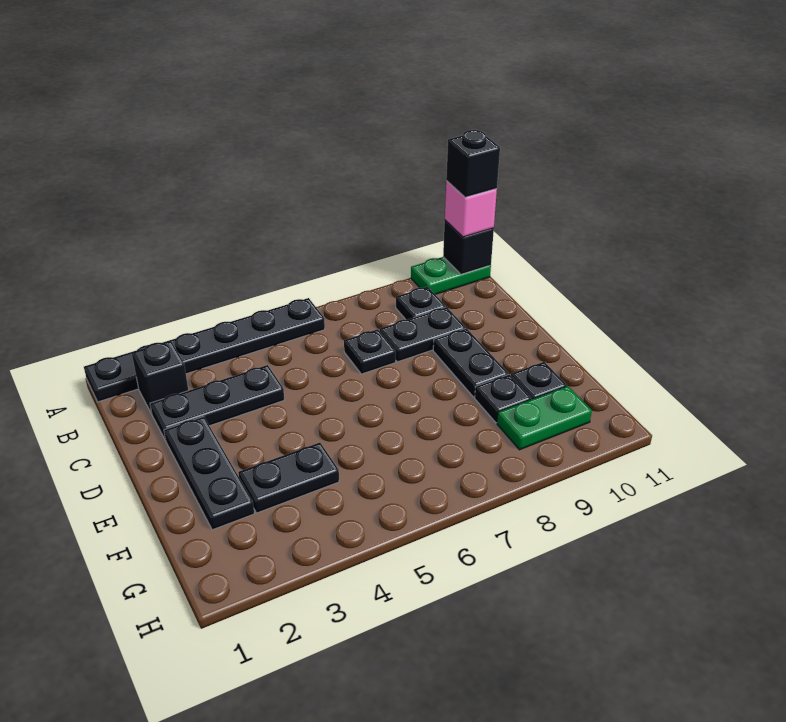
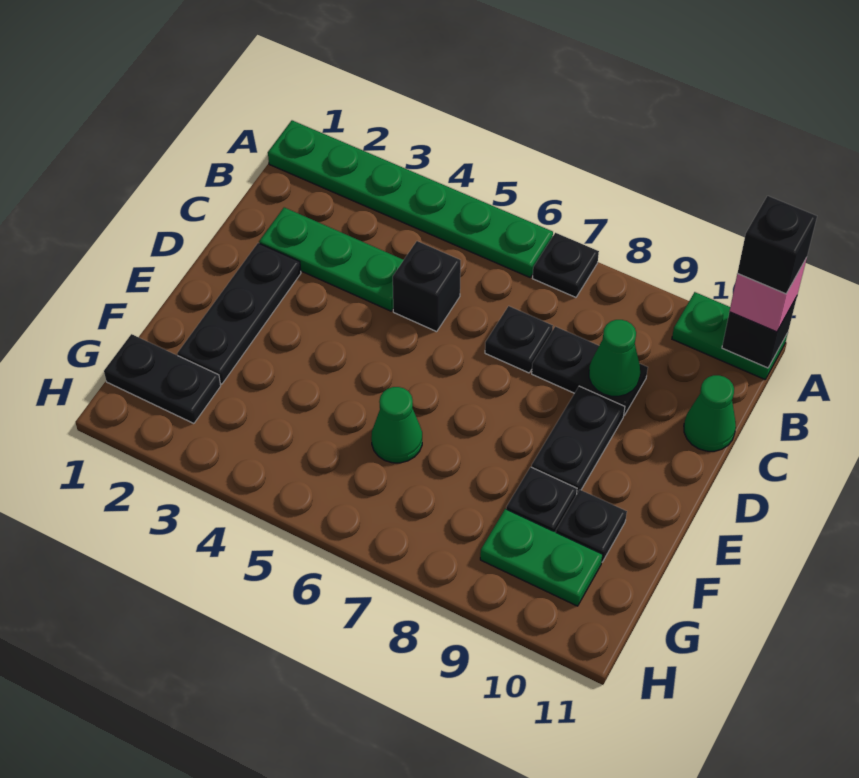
black 1x6 plate [84,298,325,402] -> green 1x6 plate [268,120,553,277]
black 1x1 brick [132,340,188,414] -> black 1x1 brick moved to [393,241,461,332]
black 1x1 plate [396,287,446,320] -> black 1x1 plate moved to [533,233,599,297]
black 1x3 plate [150,365,284,440] -> green 1x3 plate [259,207,403,311]
none -> green 1x1 cone [589,320,640,396]
none -> green 1x1 cone [684,375,736,451]
black 1x2 plate [238,443,339,513] -> black 1x2 plate moved to [104,334,221,423]
none -> green 1x1 cone [371,387,422,463]

